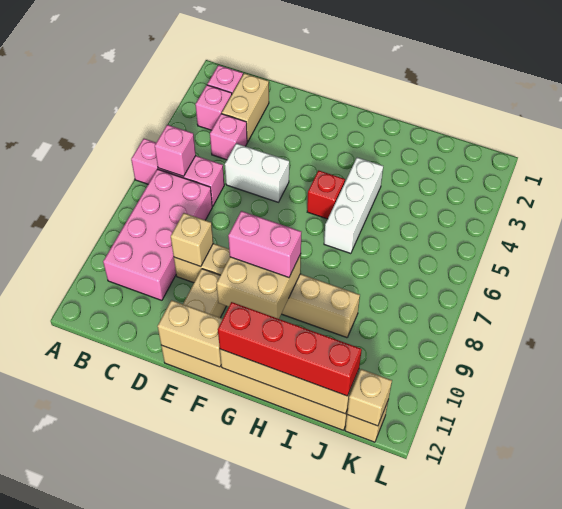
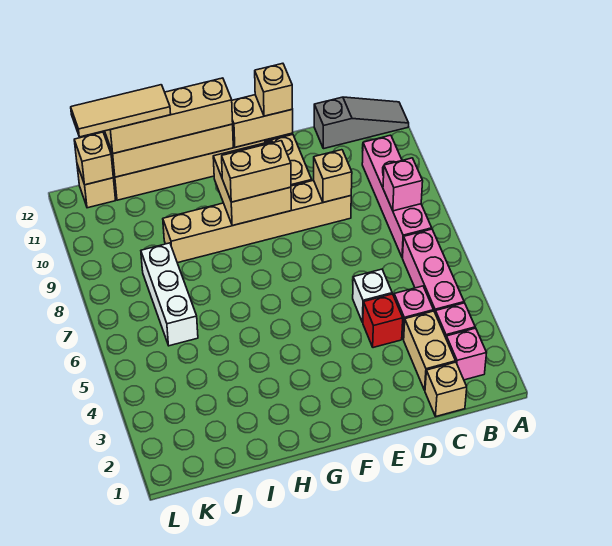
pink 1x3 brick [131,139,224,206] -> pink 1x3 brick turned to [403,229,464,312]
none -> grey 1x3 slope [314,97,409,149]
pink 1x1 brick [155,125,196,176] -> pink 1x1 brick moved to [383,158,423,211]
pink 2x4 brick [103,169,212,300] -> pink 1x4 brick [362,135,432,258]
none -> tan 1x1 brick [425,362,467,416]
white 1x2 brick [225,143,289,202] -> white 1x1 brick [353,269,392,322]
none -> tan 1x1 brick [255,63,292,116]
pink 1x2 brick [228,211,301,277] -> tan 1x2 brick [222,141,291,202]
red 1x1 brick [307,170,345,219] -> red 1x1 brick moved to [363,294,403,348]
red 1x4 brick [218,302,362,396] -> tan 1x4 brick [105,78,233,154]
white 1x3 brick [324,158,383,254] -> white 1x3 brick moved to [141,243,198,346]
none -> tan 1x3 tile [71,85,171,137]

